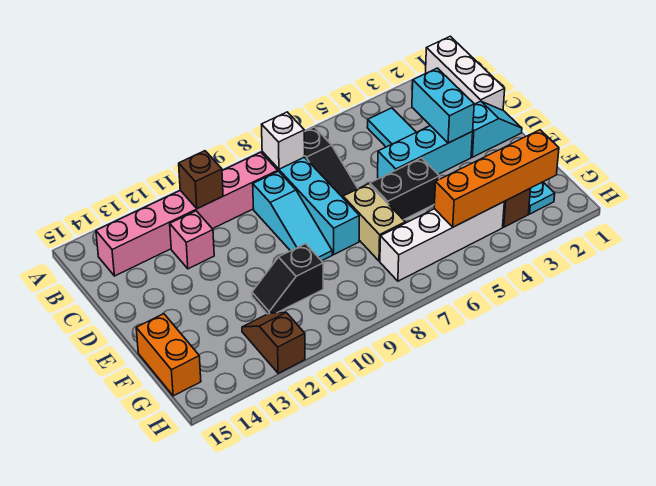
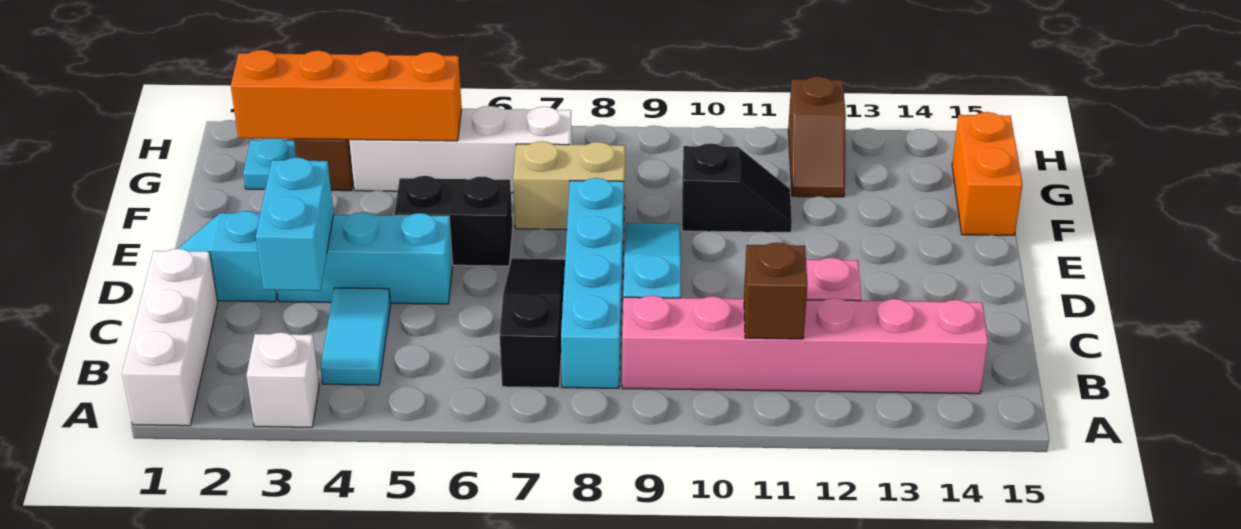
white 1x1 brick [262,112,305,169] -> white 1x1 brick moved to [246,332,319,427]
tan 1x2 brick [343,184,405,261] -> tan 1x2 brick turned to [513,141,625,230]

